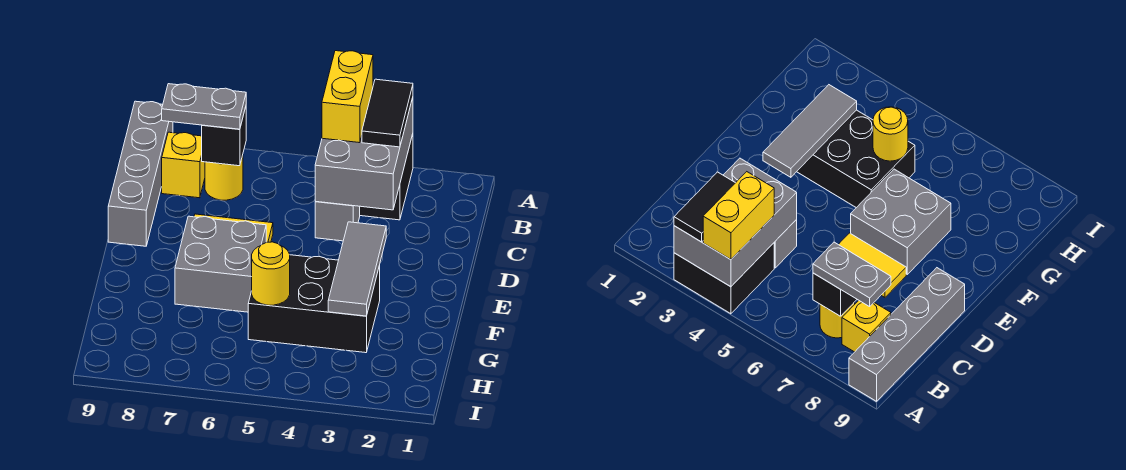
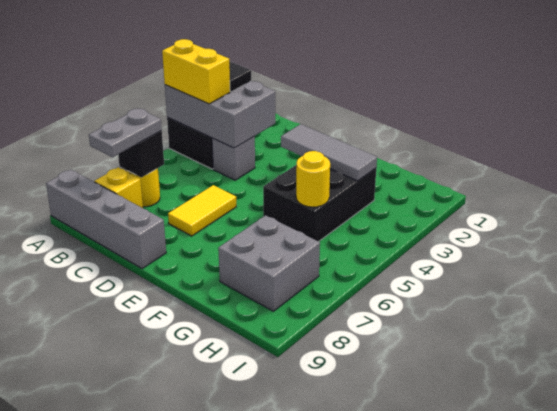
grey 2x2 brick [175,216,266,312] -> grey 2x2 brick moved to [218,215,320,311]

